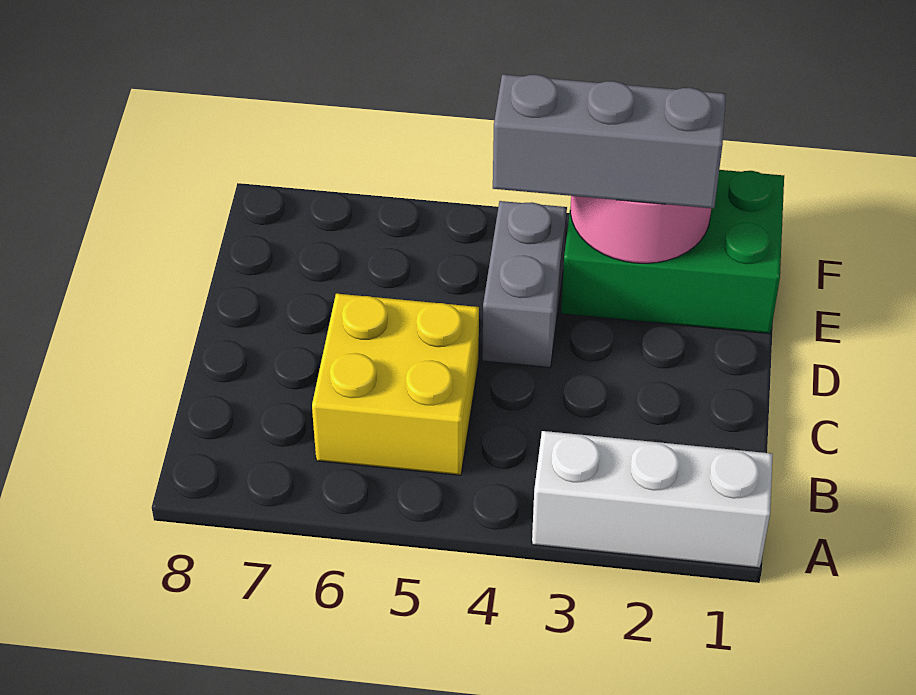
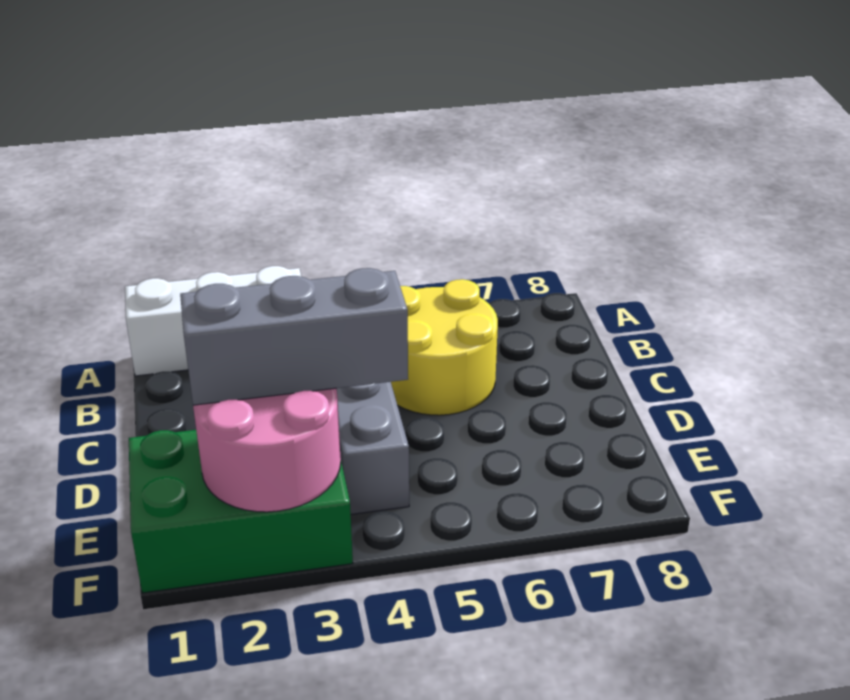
yellow 2x2 brick [312,294,479,475] -> yellow 2x2 round brick [391,279,498,415]

